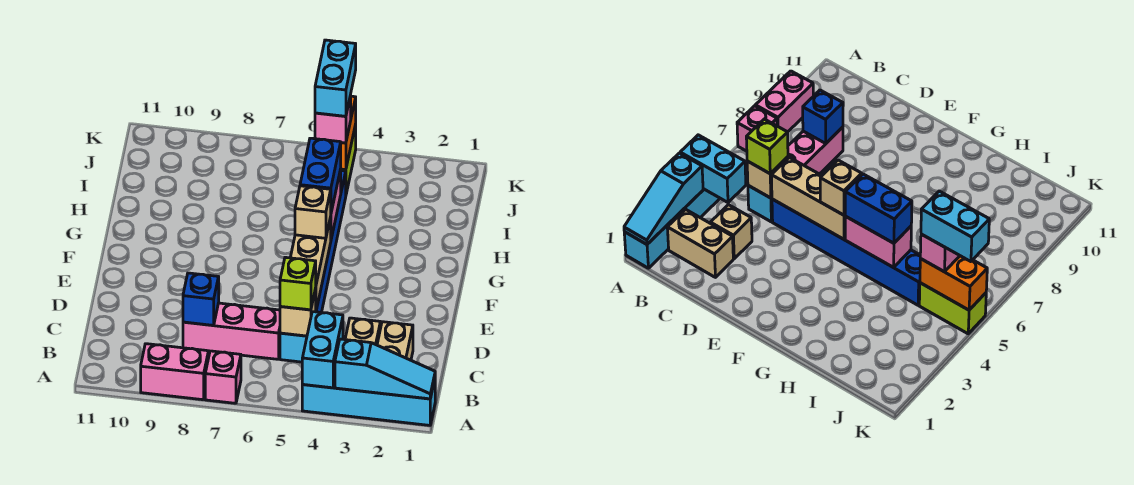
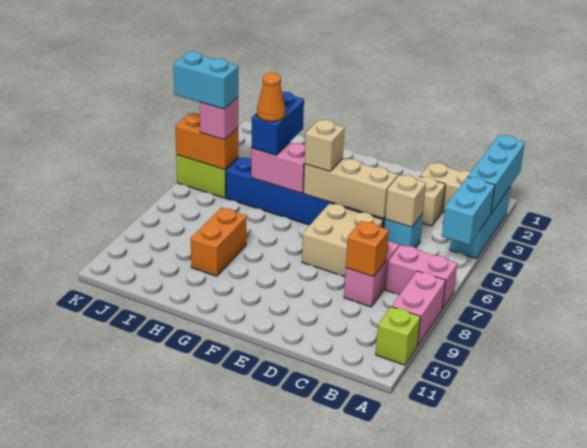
cyan 1x4 brick [302,380,435,425] -> cyan 1x3 brick [450,186,511,259]
cyan 1x3 slope [335,339,435,399] -> cyan 1x3 brick [468,135,525,213]
cyan 1x2 brick [302,312,343,388] -> cyan 1x2 brick turned to [442,177,495,245]
pink 1x1 brick [205,351,241,403] -> pink 1x2 brick [386,245,457,309]
lime 1x1 brick [280,257,316,310] -> lime 1x1 brick moved to [376,306,420,365]
pink 1x3 brick [183,303,280,359] -> pink 1x2 brick [344,241,399,307]
blue 1x1 brick [183,273,219,325] -> orange 1x1 brick [346,221,389,277]
none -> tan 2x2 brick [302,203,383,277]
blue 1x2 brick [300,138,341,212] -> blue 1x2 brick turned to [251,92,304,155]
none -> orange 1x1 cone [257,73,285,122]
none -> orange 1x2 brick [191,208,247,276]

